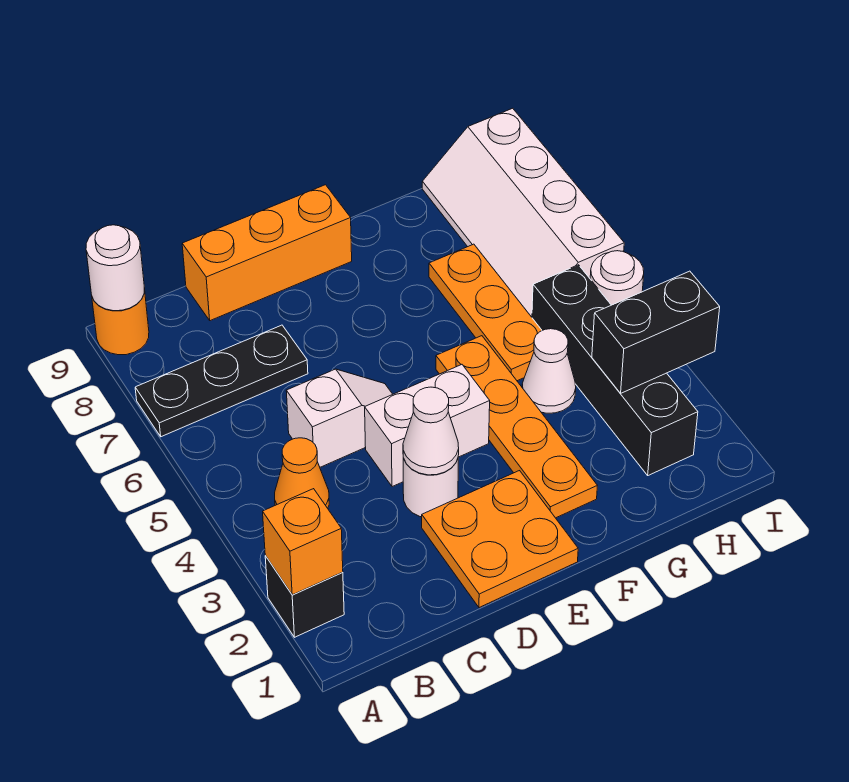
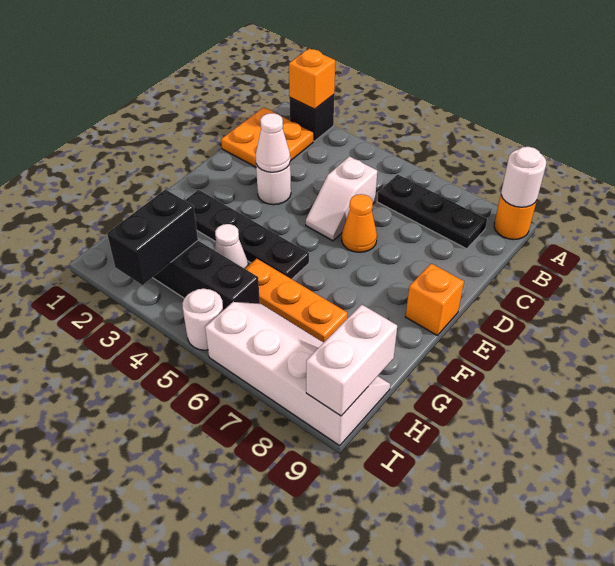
black 1x3 plate [135,325,308,437] -> black 1x3 plate turned to [377,174,487,249]
orange 1x1 cone [275,438,329,508] -> orange 1x1 cone moved to [342,194,377,252]
orange 1x3 brick [182,185,352,321] -> orange 1x1 brick [406,263,464,335]
orange 2x2 plate [422,471,578,608] -> orange 2x2 plate moved to [221,107,314,167]
white 1x2 brick [365,365,490,487] -> white 1x2 brick moved to [306,305,397,416]
orange 1x4 plate [436,336,597,518] -> black 1x4 plate [185,190,309,279]

